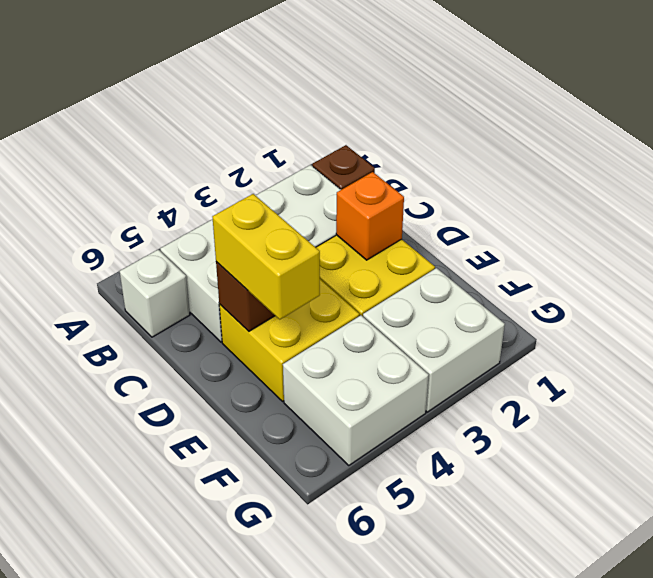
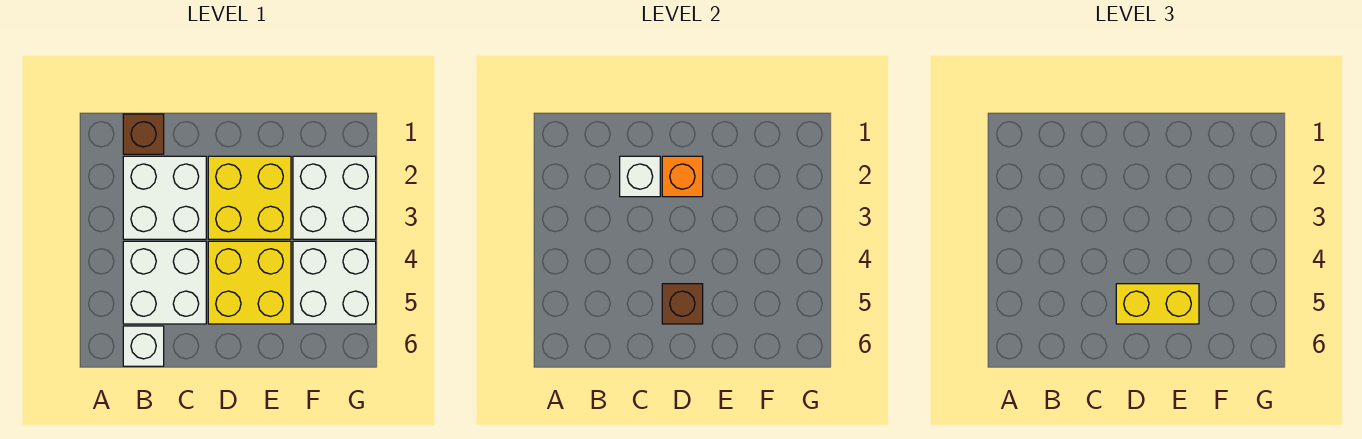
none -> white 1x1 brick [620,156,660,197]

